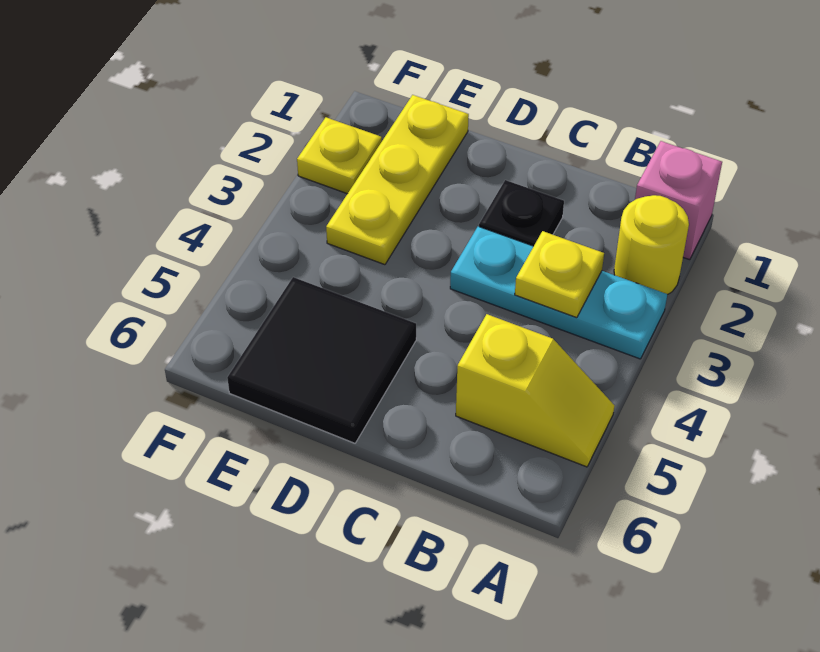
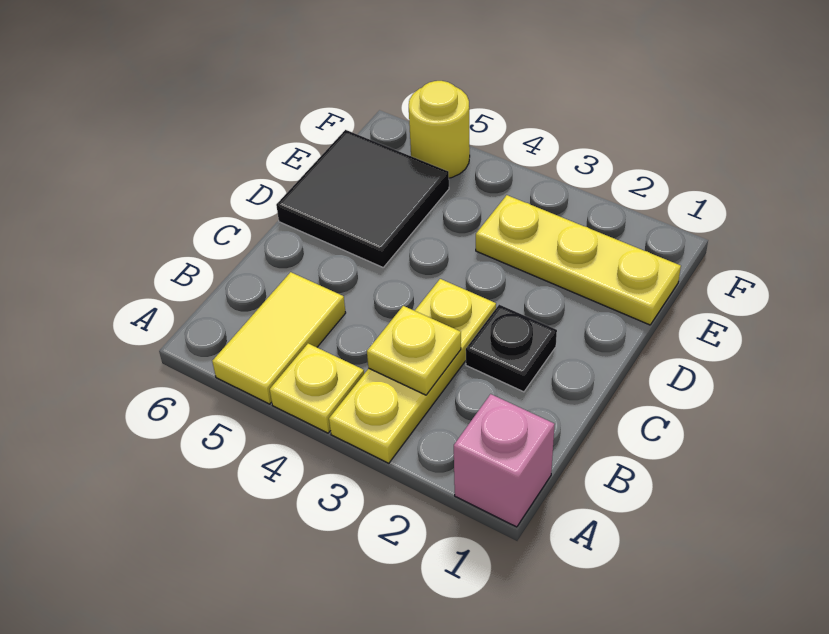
yellow 1x1 round brick [614,195,689,295] -> yellow 1x1 round brick moved to [409,81,470,178]
cyan 1x3 plate [450,226,667,359] -> yellow 1x3 plate [329,279,496,463]
yellow 1x2 slope [456,314,615,467] -> yellow 1x2 tile [212,272,346,404]
yellow 1x1 plate [297,117,382,194] -> yellow 1x1 plate moved to [270,344,364,433]

